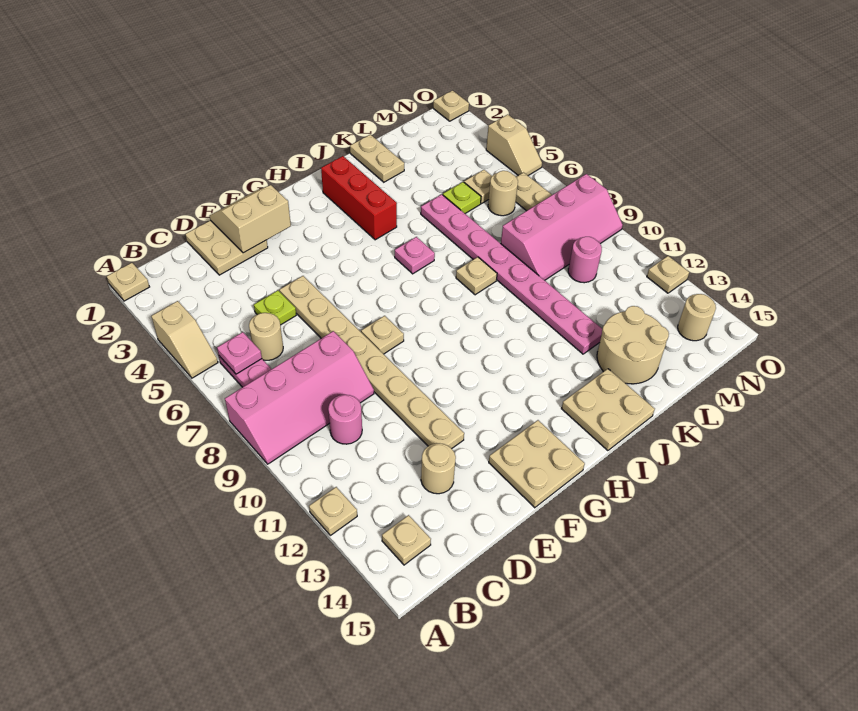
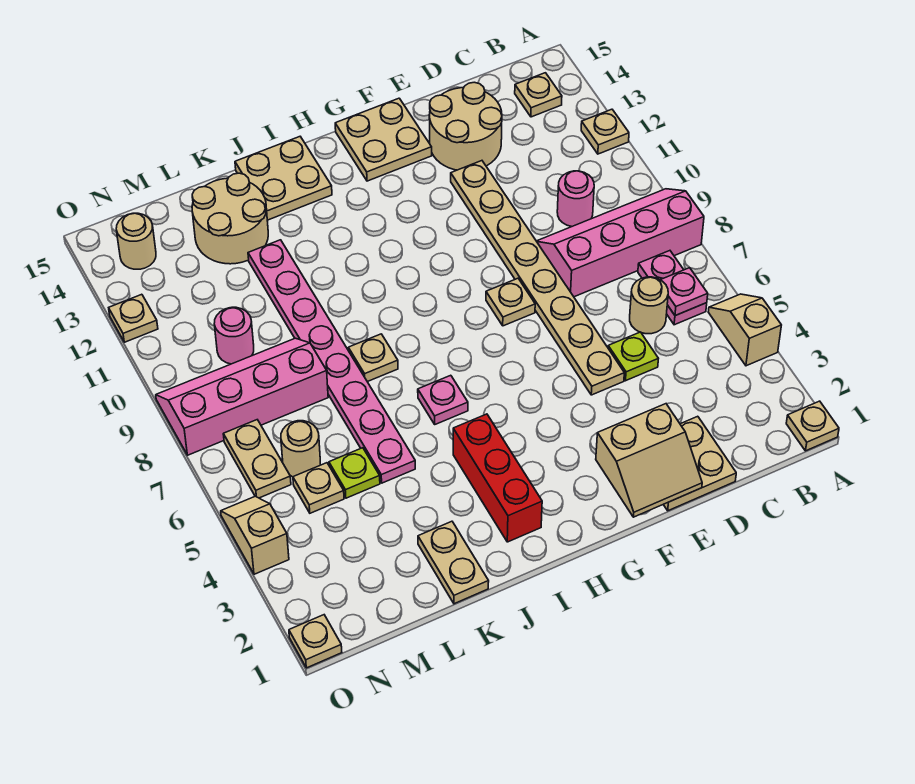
tan 1x1 round brick [421,443,456,494] -> tan 2x2 round brick [429,82,502,170]

